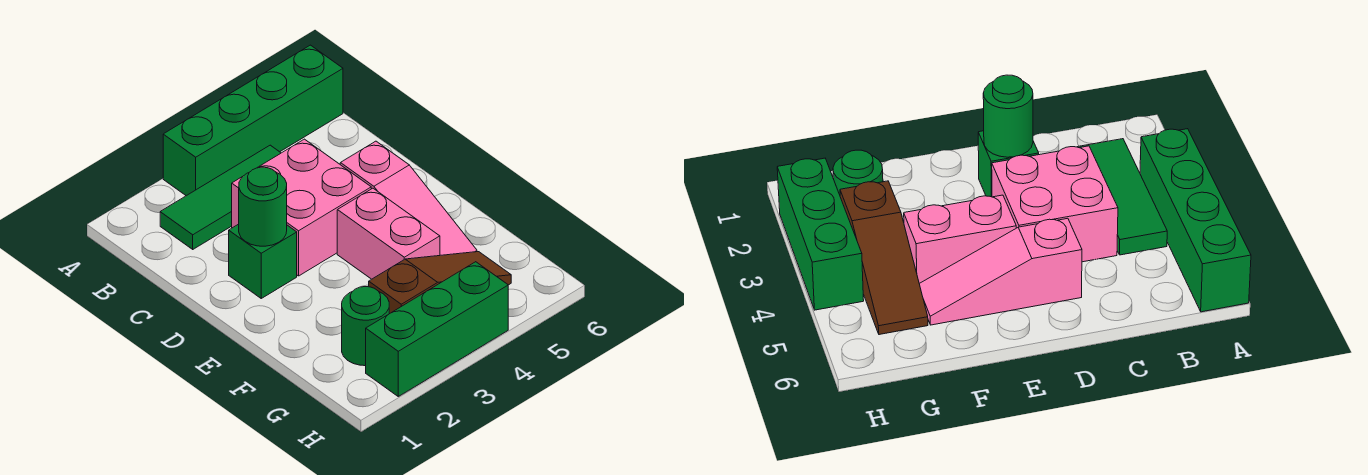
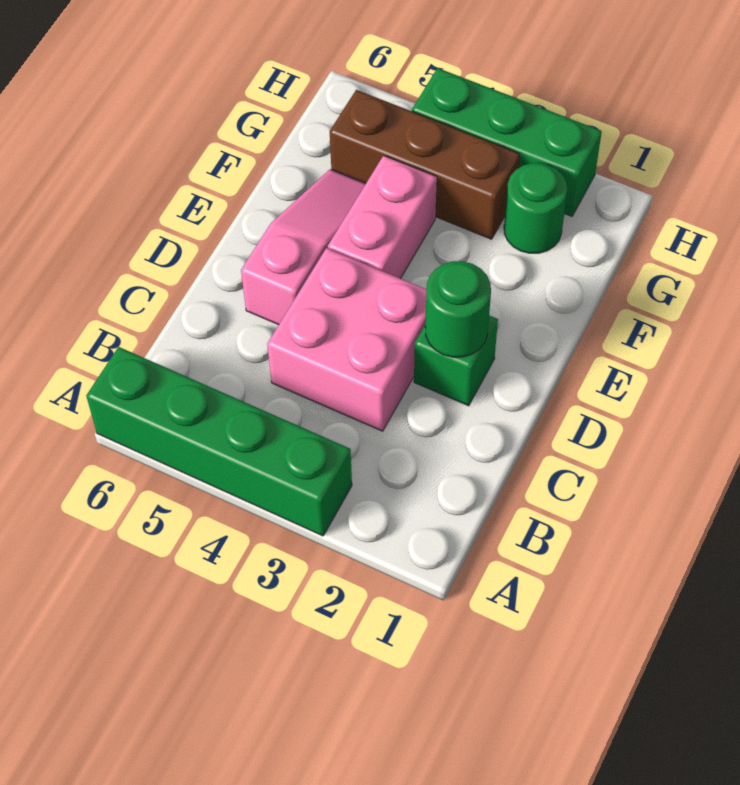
green 1x3 tile [160,145,281,249] -> none
brown 1x3 slope [369,252,511,314] -> brown 1x3 brick [330,90,520,239]

